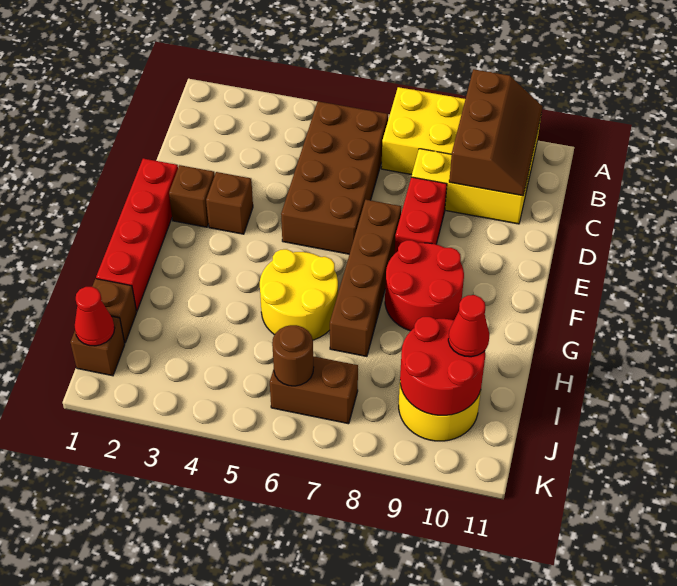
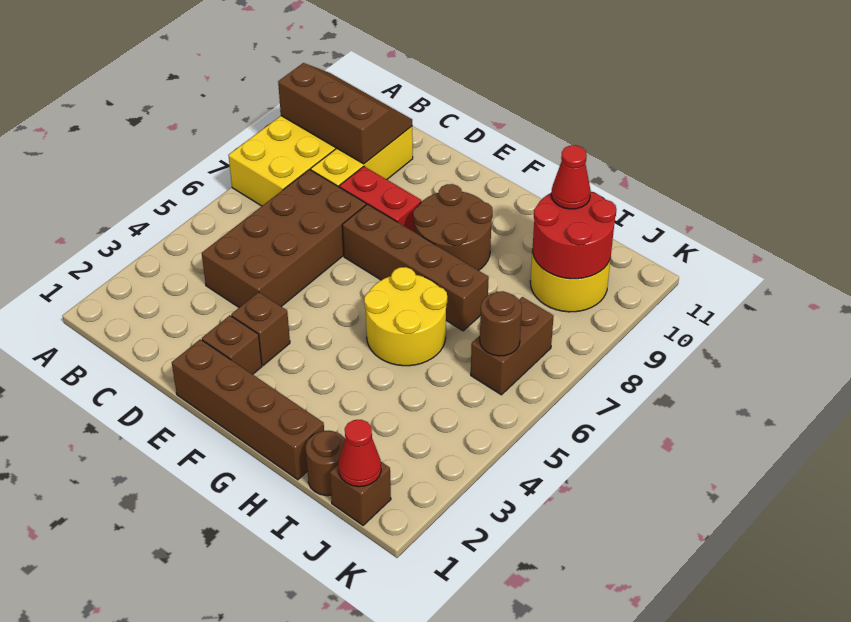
brown 2x4 brick [281,101,388,254] -> brown 2x4 brick turned to [202,170,366,307]
red 1x4 brick [96,158,178,311] -> brown 1x4 brick [172,339,324,480]
red 2x2 round brick [385,240,464,331] -> brown 2x2 round brick [413,184,493,271]
brown 1x1 brick [92,279,137,343] -> brown 1x1 round brick [306,431,345,496]

